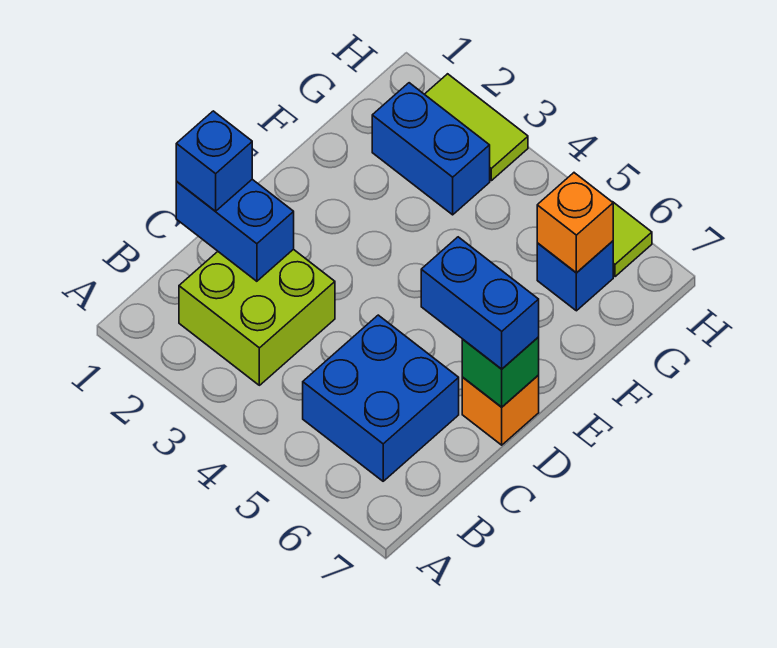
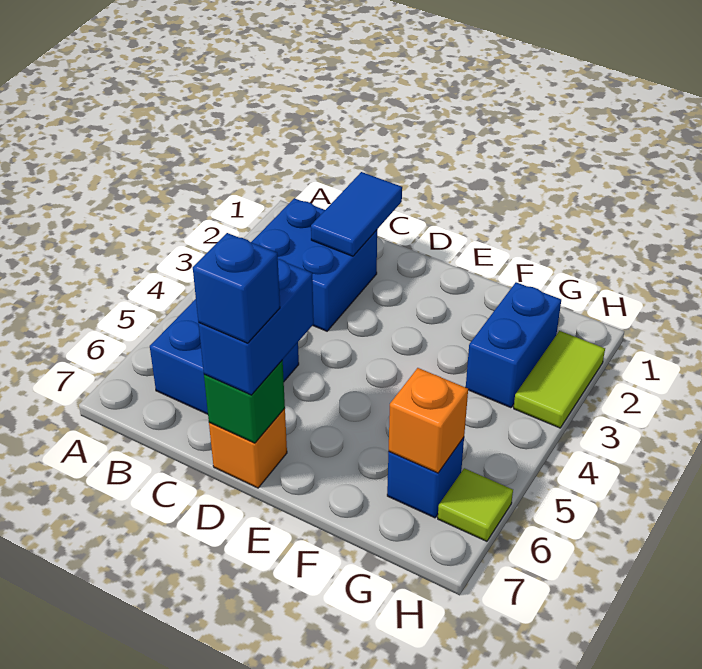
lime 2x2 brick [179,249,335,385] -> blue 2x2 brick [251,198,377,331]
blue 1x2 brick [176,179,294,281] -> blue 1x2 tile [311,172,402,256]
blue 1x1 brick [176,111,252,211] -> blue 1x1 brick moved to [193,233,280,343]

